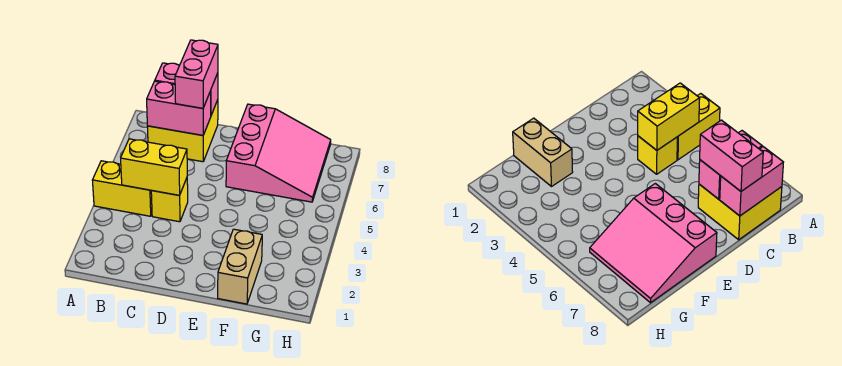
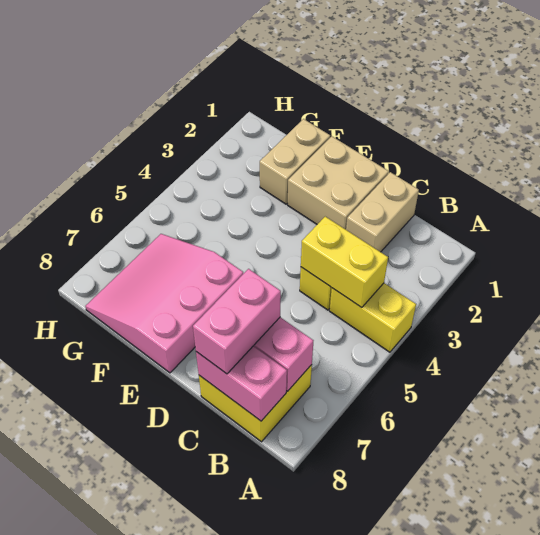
none -> tan 1x2 brick [346,172,419,252]
none -> tan 2x2 brick [288,136,389,229]

